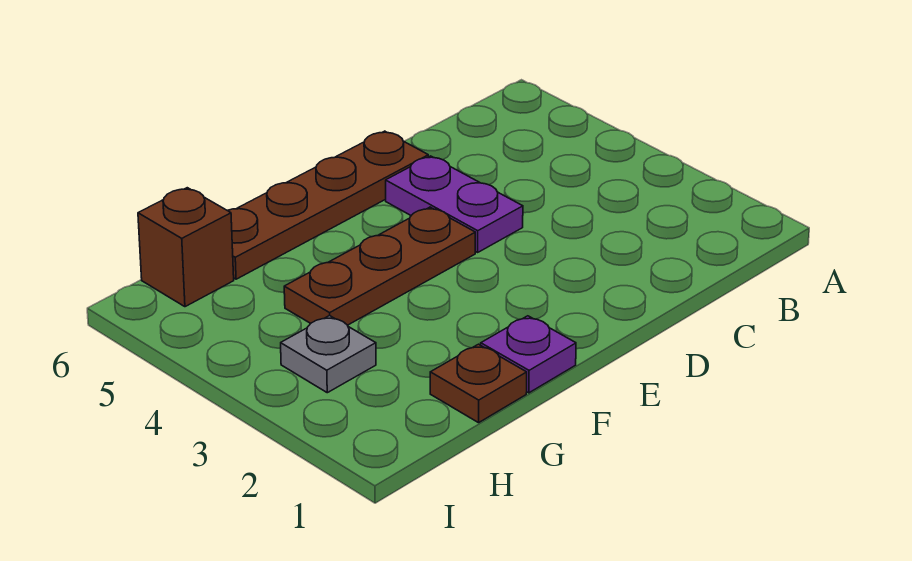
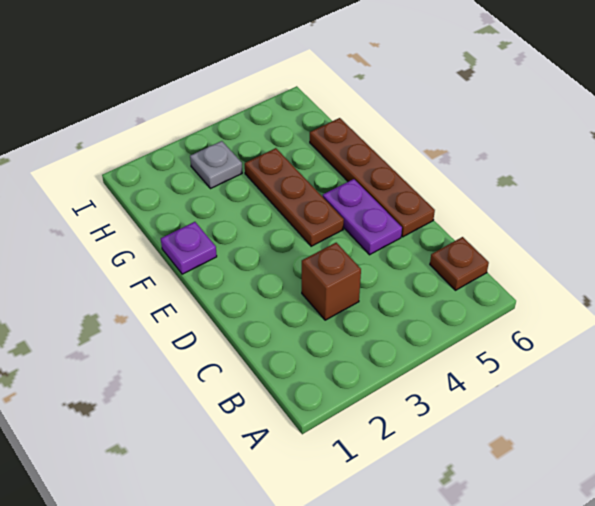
purple 1x2 plate [386,156,523,252] -> purple 1x2 plate turned to [323,179,402,255]
brown 1x1 plate [430,344,527,423] -> brown 1x1 plate moved to [430,237,489,290]
brown 1x1 brick [138,188,234,307] -> brown 1x1 brick moved to [302,243,361,320]

